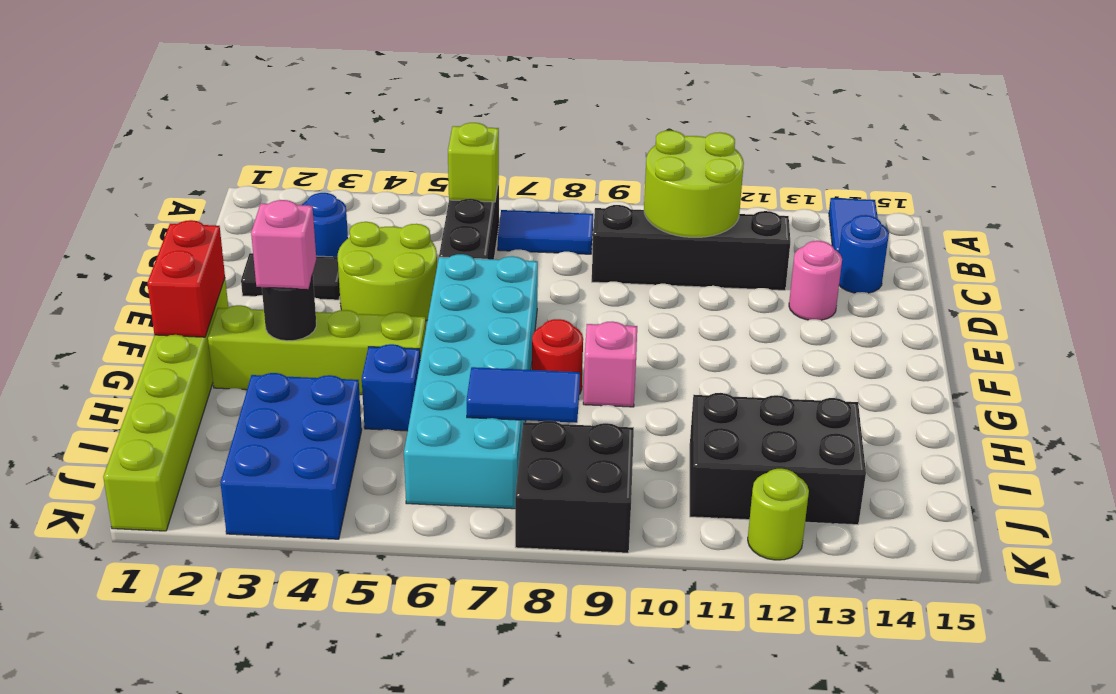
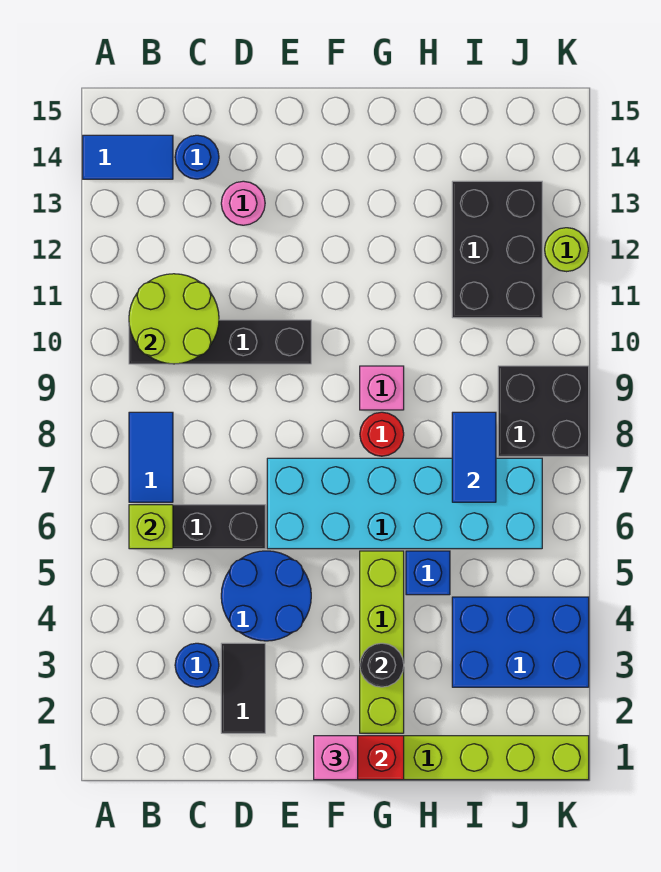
black 1x4 brick [592,205,790,290] -> black 1x4 brick turned to [129,320,311,364]
lime 2x2 round brick [337,222,437,321] -> blue 2x2 round brick [221,551,311,641]
pink 1x1 brick [251,200,316,289] -> pink 1x1 brick moved to [314,736,358,780]

